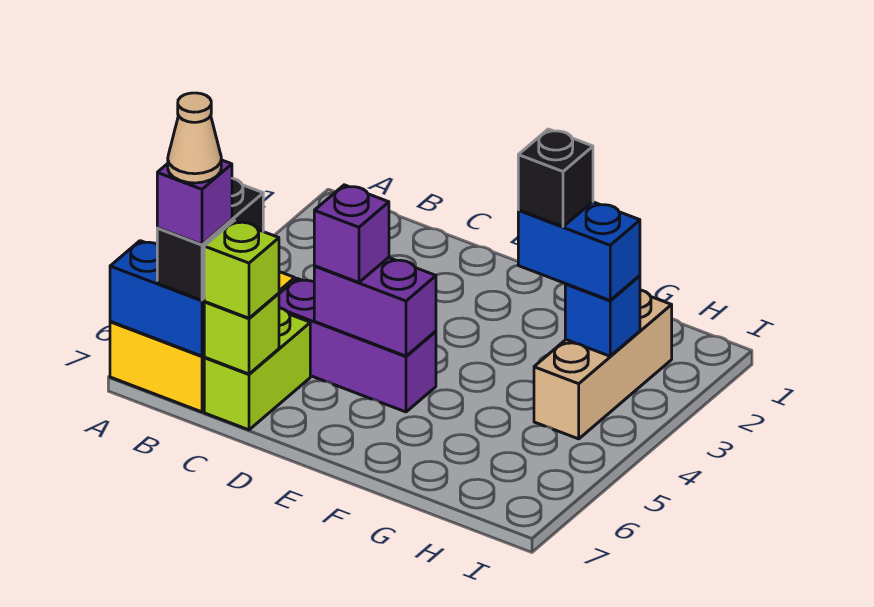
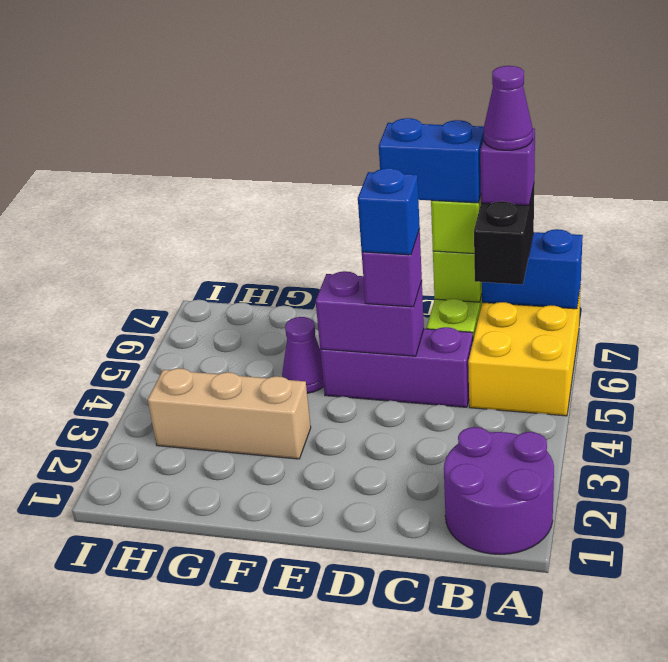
none -> purple 2x2 round brick [444,427,554,554]
tan 1x1 cone [168,93,221,183] -> purple 1x1 cone [484,66,533,150]
none -> purple 1x1 cone [282,317,324,393]
blue 1x2 brick [518,202,640,300] -> blue 1x2 brick moved to [379,118,484,203]
black 1x1 brick [518,129,593,227] -> none
tan 1x3 brick [534,290,672,439] -> tan 1x3 brick turned to [148,368,311,459]
blue 1x1 brick [565,276,640,356] -> blue 1x1 brick moved to [358,168,420,255]

